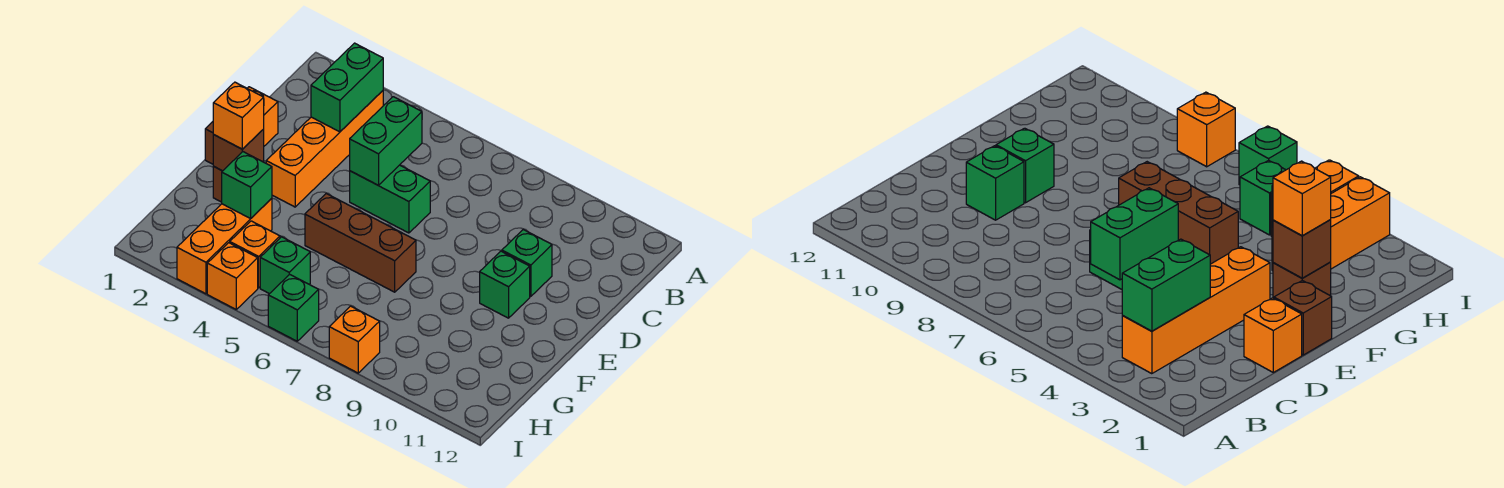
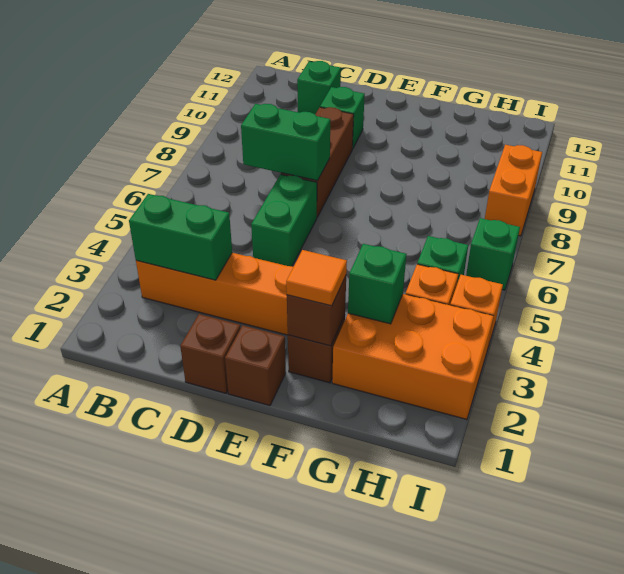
green 1x2 brick [350,97,422,185] -> green 1x2 brick moved to [241,104,330,181]
orange 1x1 brick [247,87,278,146] -> brown 1x1 brick [180,314,241,393]
green 1x1 brick [480,251,530,318] -> green 1x1 brick moved to [297,61,341,114]
orange 1x1 brick [213,82,264,149] -> orange 1x1 tile [286,250,347,306]
brown 1x3 brick [305,194,416,292] -> brown 1x3 brick moved to [281,107,354,217]
orange 1x3 brick [177,198,272,294] -> orange 2x3 brick [332,294,494,419]
orange 1x1 brick [329,306,380,373] -> orange 1x2 brick [485,145,542,236]

